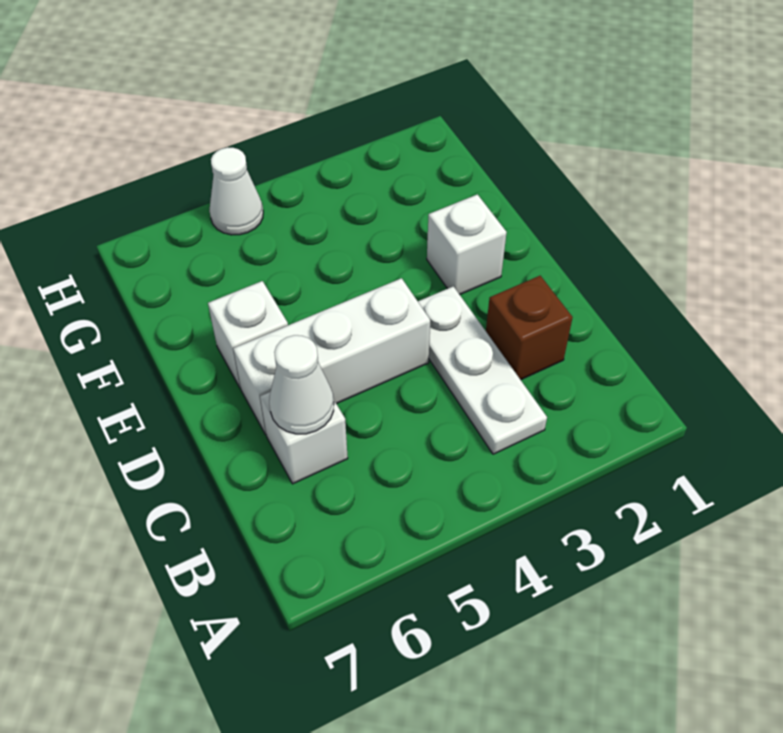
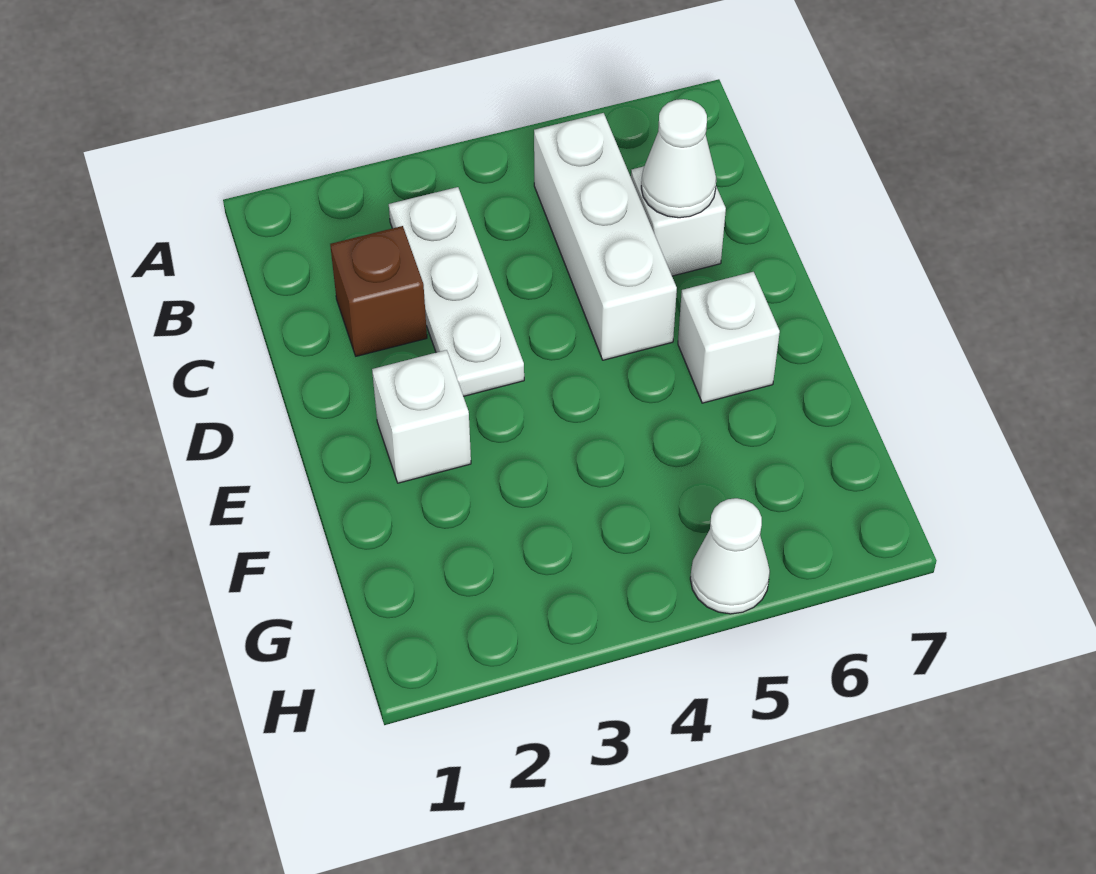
white 1x3 brick [233,278,430,435] -> white 1x3 brick turned to [534,113,677,360]

